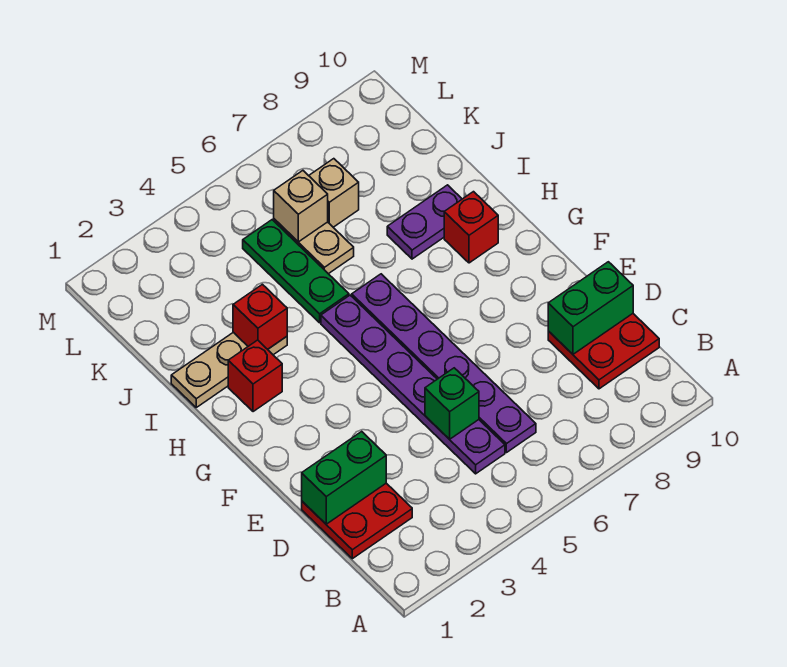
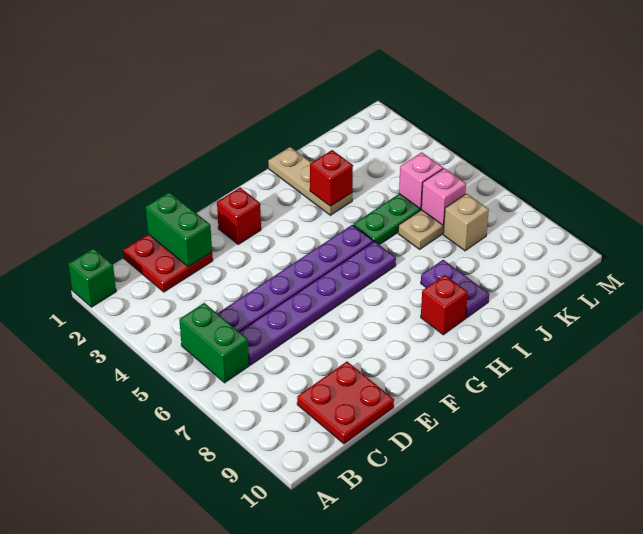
green 1x1 brick [425,368,479,439] -> green 1x1 brick moved to [69,248,116,307]
green 1x2 brick [548,262,633,354] -> green 1x2 brick moved to [179,303,249,383]
red 1x1 brick [228,340,282,412] -> red 1x1 brick moved to [217,188,261,244]
none -> pink 1x1 brick [399,152,443,209]
tan 1x1 brick [274,171,328,242] -> pink 1x1 brick [421,168,466,225]

